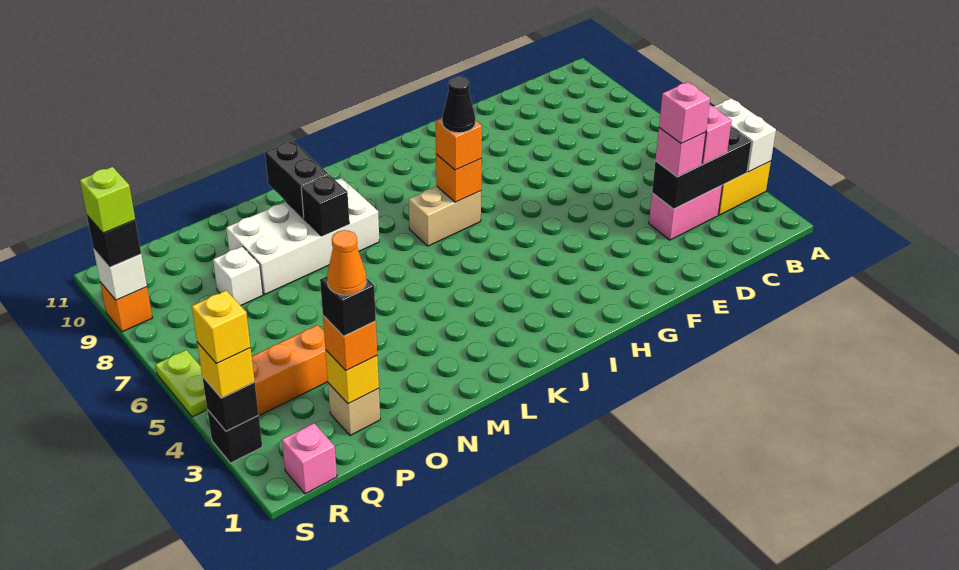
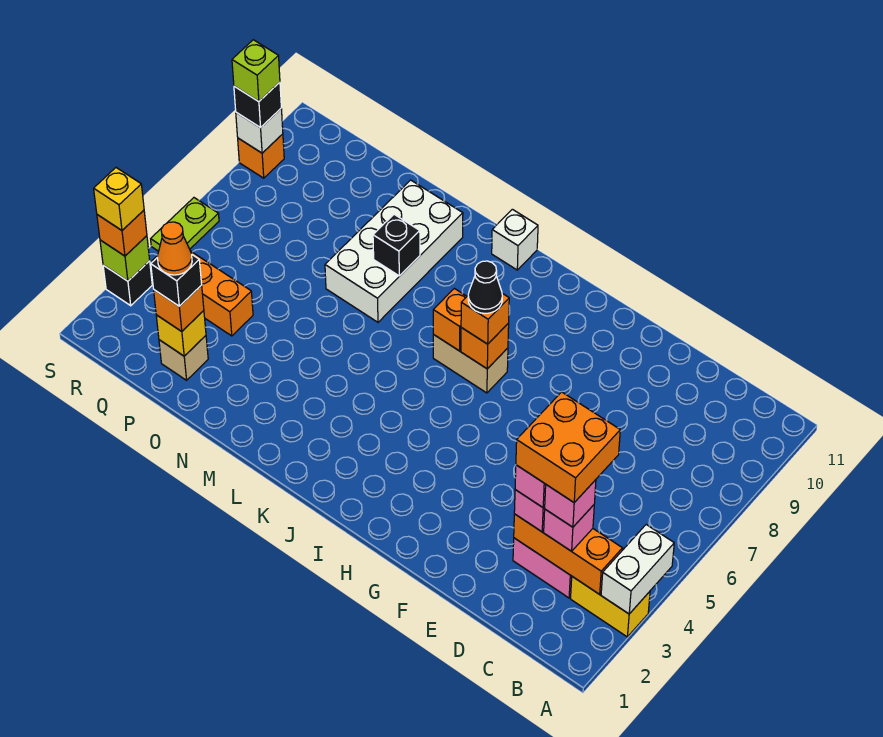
black 1x3 brick [652,127,752,209] -> orange 1x3 brick [514,514,622,594]
none -> orange 2x2 brick [516,392,620,502]
none -> orange 1x1 brick [433,288,467,351]
white 2x4 brick [226,177,379,295] -> white 2x4 brick turned to [325,180,463,322]
black 1x2 brick [265,141,329,218] -> none
white 1x1 brick [213,246,263,306] -> white 1x1 brick moved to [492,209,538,270]
pink 1x1 brick [282,423,337,494] -> pink 1x1 brick moved to [544,480,596,527]
black 1x1 brick [202,377,259,431] -> lime 1x1 brick [100,236,150,281]
yellow 1x1 brick [197,342,255,398] -> orange 1x1 brick [97,210,147,256]

